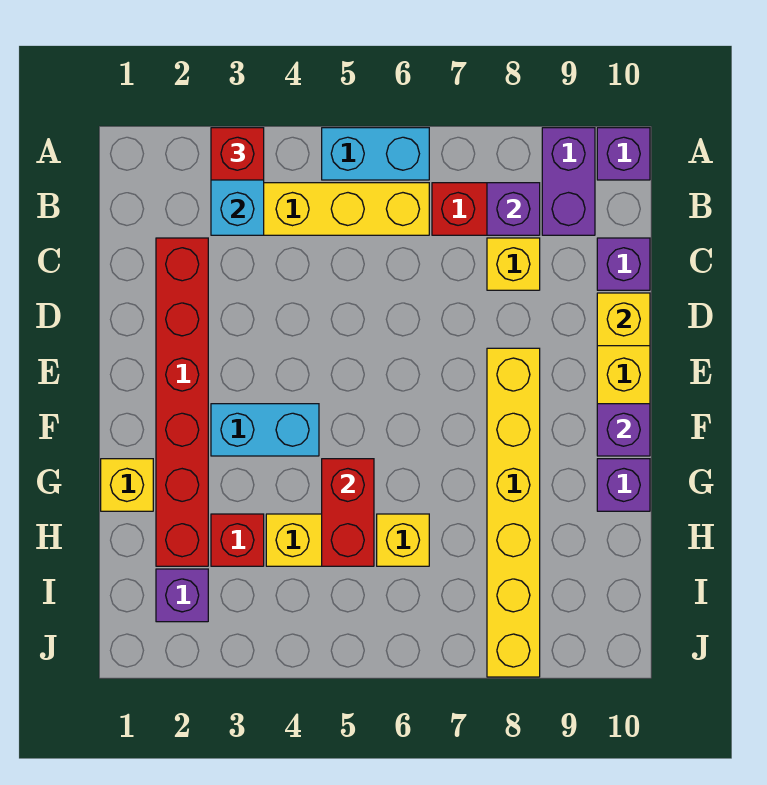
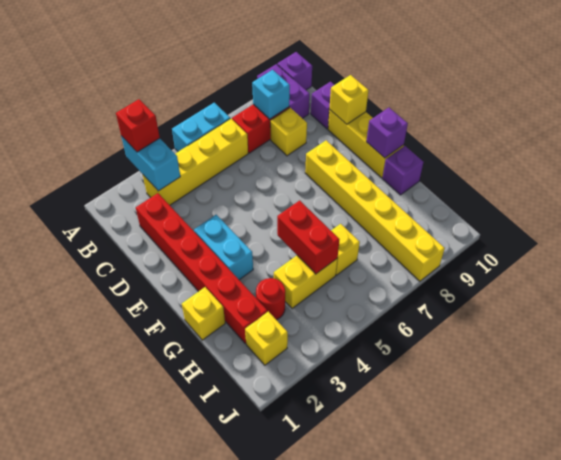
purple 1x1 brick [487,183,540,235] -> cyan 1x1 brick [252,70,290,119]
cyan 1x2 brick [211,404,319,456] -> cyan 1x2 brick turned to [194,215,253,280]
red 1x1 brick [211,514,264,566] -> red 1x1 round brick [256,278,285,320]
purple 1x1 brick [156,569,208,622] -> yellow 1x1 brick [245,311,288,365]

